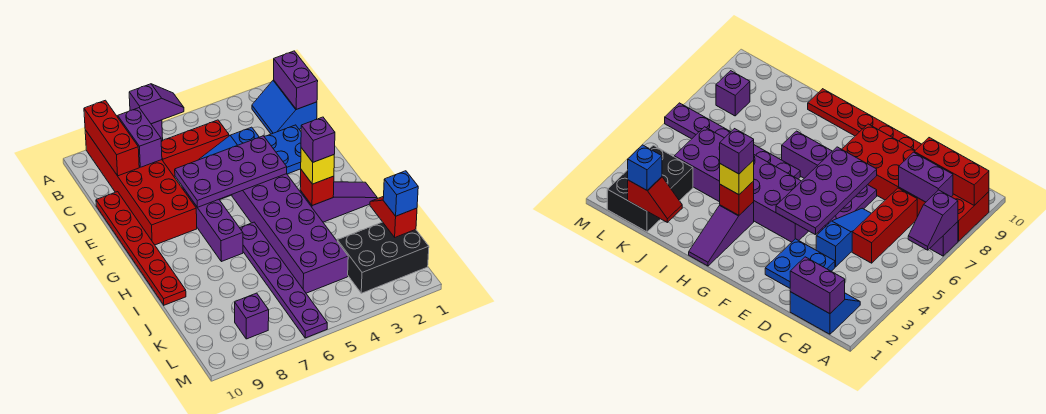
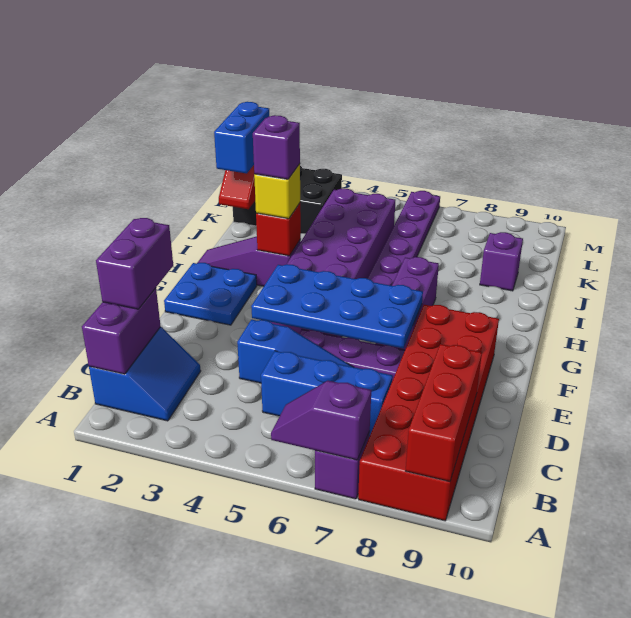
purple 1x2 brick [118,108,162,167] -> purple 1x2 brick moved to [96,218,173,309]
red 1x3 brick [161,120,229,176] -> blue 1x3 brick [261,351,393,436]
blue 2x2 plate [265,125,301,174] -> blue 2x2 plate moved to [164,263,257,325]
red 1x6 plate [96,192,186,305] -> none
purple 2x4 plate [175,136,287,208] -> blue 2x4 plate [251,264,423,348]
blue 1x1 brick [383,171,418,216] -> blue 1x2 brick [214,102,269,174]
purple 1x1 brick [235,293,269,339] -> purple 1x1 brick moved to [480,232,523,291]

